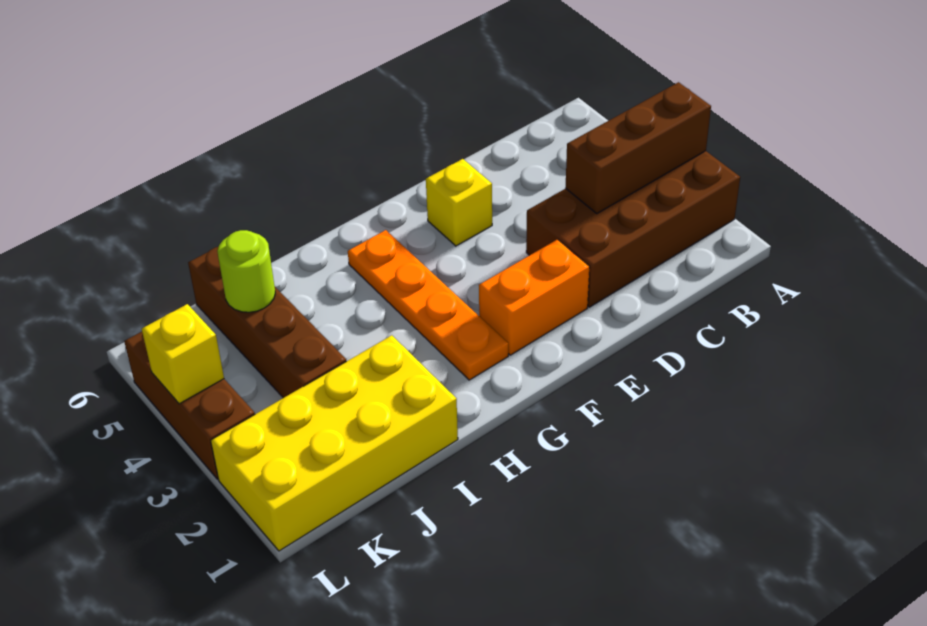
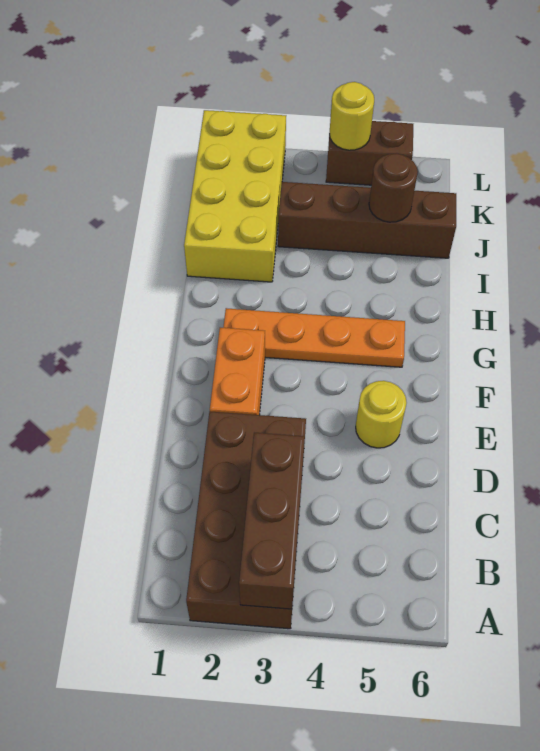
yellow 1x1 brick [426,159,492,246] -> yellow 1x1 round brick [356,381,407,448]
lime 1x1 round brick [217,230,275,312] -> brown 1x1 round brick [369,153,418,222]
brown 1x3 brick [124,332,255,479] -> brown 1x2 brick [326,121,413,185]
yellow 1x1 brick [142,304,224,404] -> yellow 1x1 round brick [329,82,374,150]

